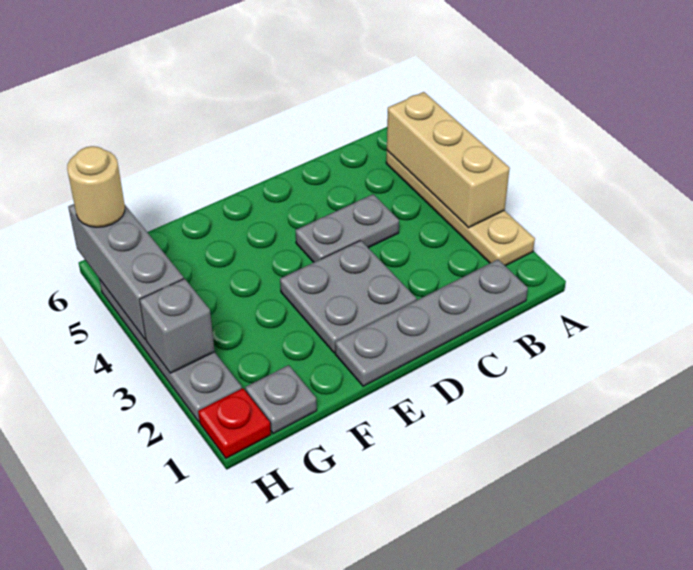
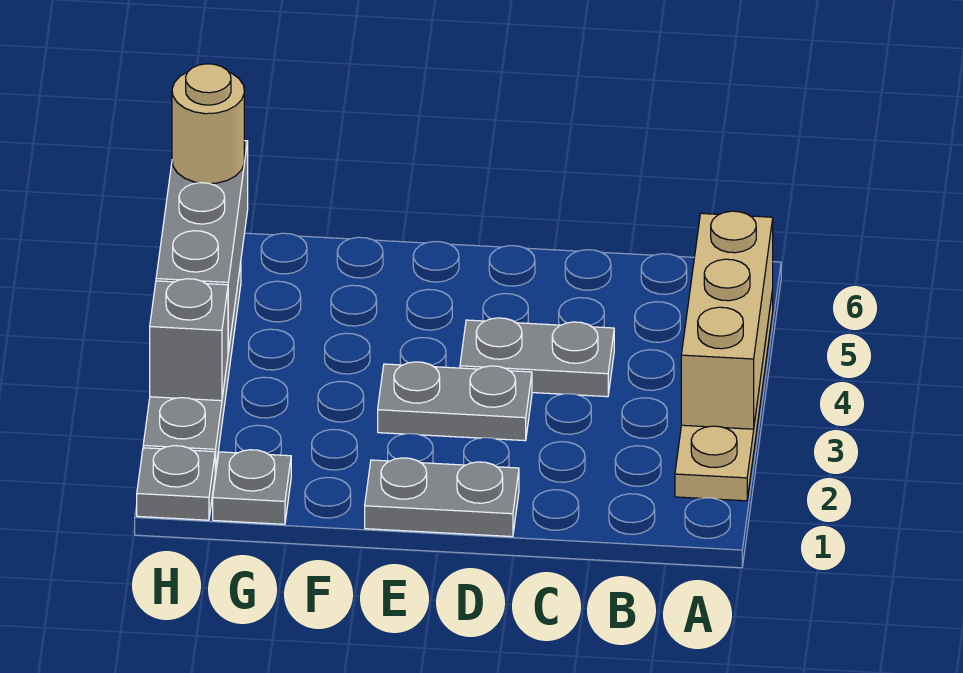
grey 1x4 plate [335,260,528,386] -> grey 1x2 plate [365,458,519,537]
grey 2x2 plate [280,240,417,353] -> grey 1x2 plate [378,362,532,441]
red 1x1 plate [198,388,271,458] -> grey 1x1 plate [137,446,215,520]

